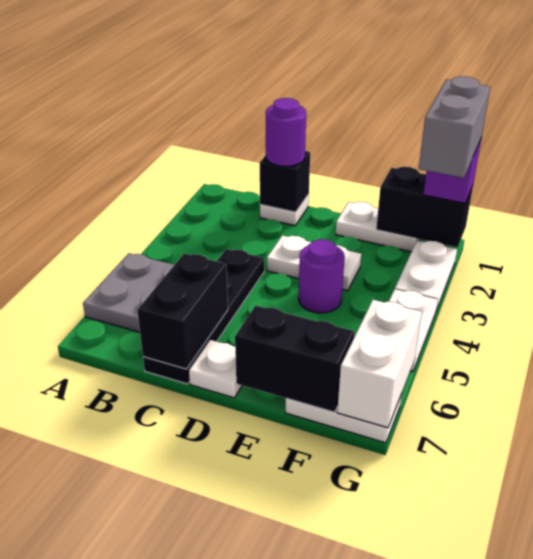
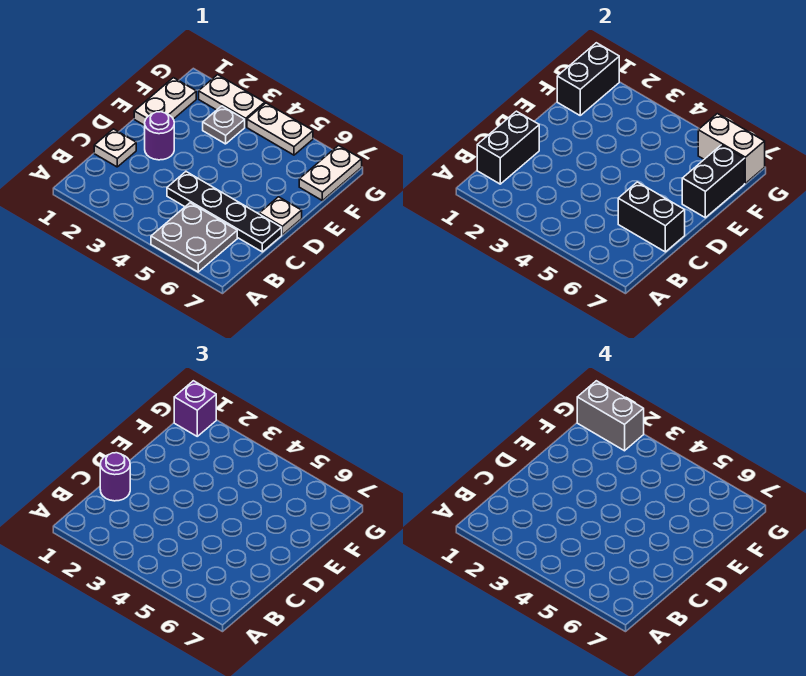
black 1x1 brick [260,151,310,212] -> black 1x2 brick [477,111,539,184]
white 1x2 plate [267,235,361,291] -> none
purple 1x1 round brick [298,239,345,313] -> purple 1x1 round brick moved to [145,112,174,160]
none -> grey 1x1 plate [203,106,245,144]

